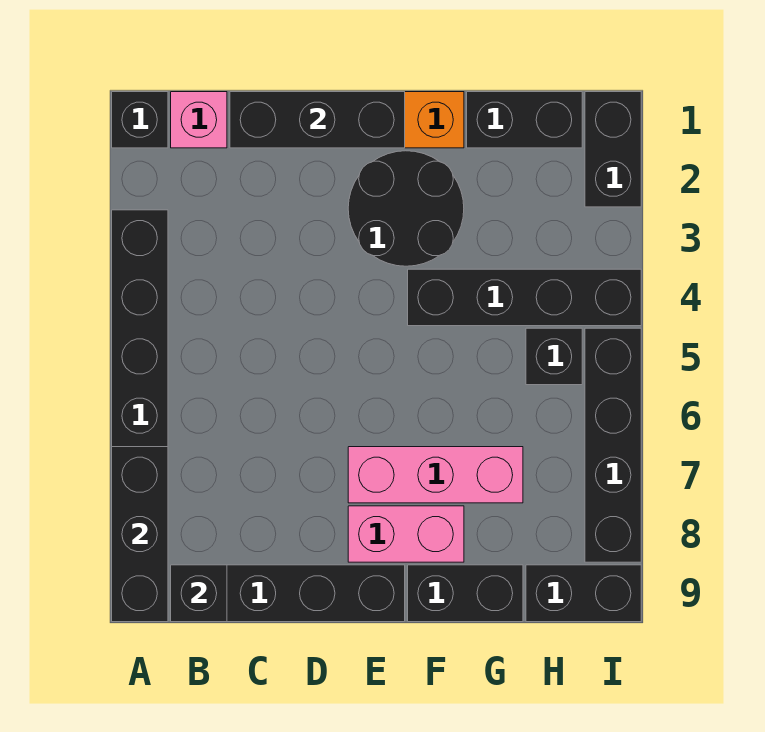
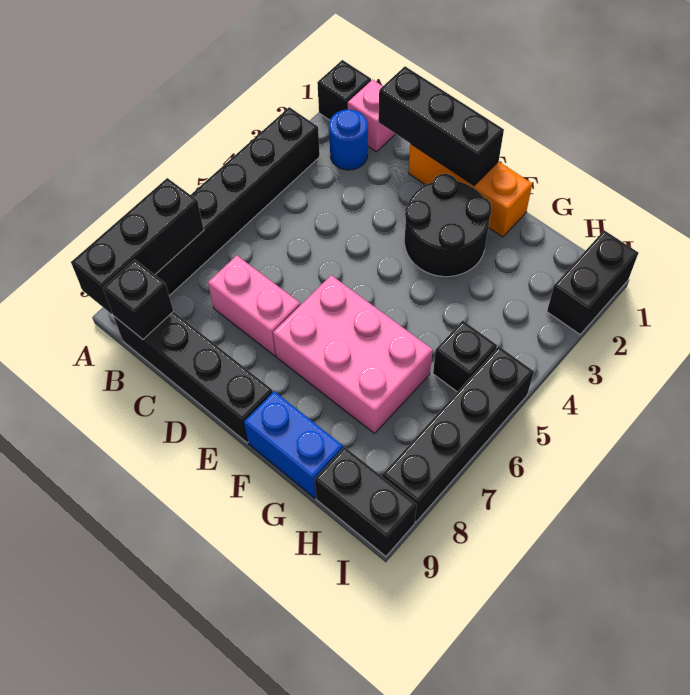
none -> blue 1x1 round brick [329,110,368,170]
pink 1x3 brick [348,447,523,503] -> pink 2x3 brick [273,275,433,433]
pink 1x2 brick [348,506,464,562] -> pink 1x2 brick moved to [208,255,300,356]
black 1x4 brick [408,269,641,326] -> none
black 1x2 brick [408,565,523,622] -> blue 1x2 brick [244,391,343,498]
black 1x2 brick [467,92,582,148] -> none

